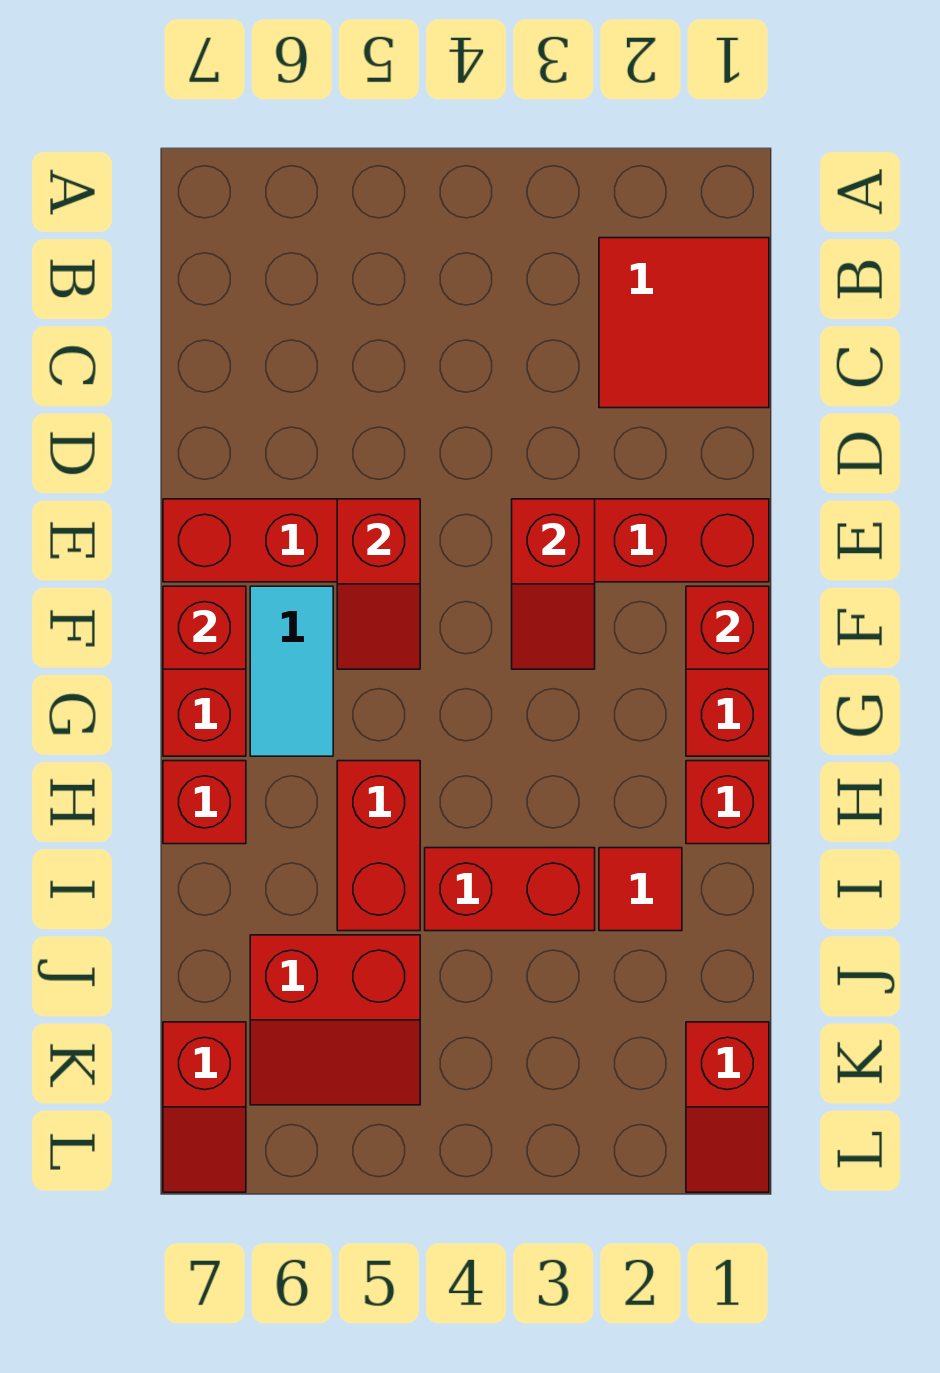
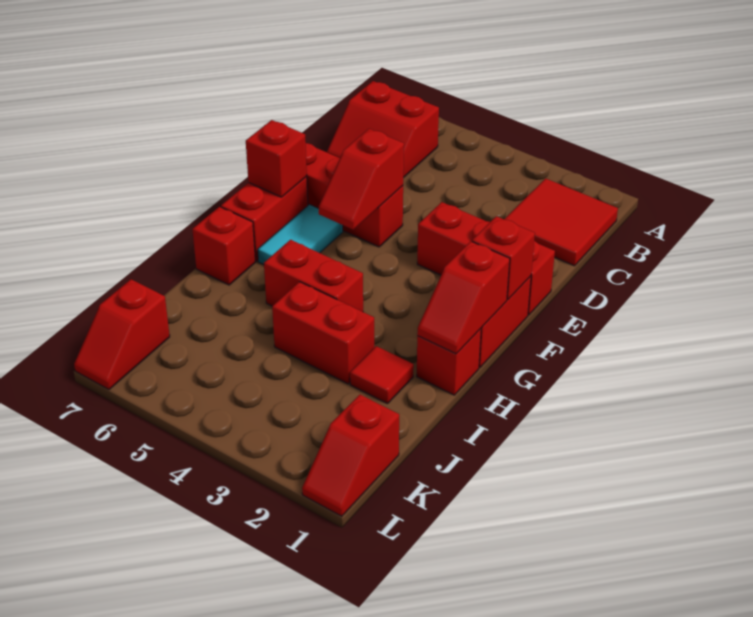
red 1x2 slope [512,499,595,669] -> red 1x2 slope moved to [417,241,510,354]
red 1x2 brick [337,761,420,931] -> red 1x2 brick turned to [264,240,363,312]
red 2x2 slope [250,935,420,1105] -> red 2x2 slope moved to [327,81,439,178]

